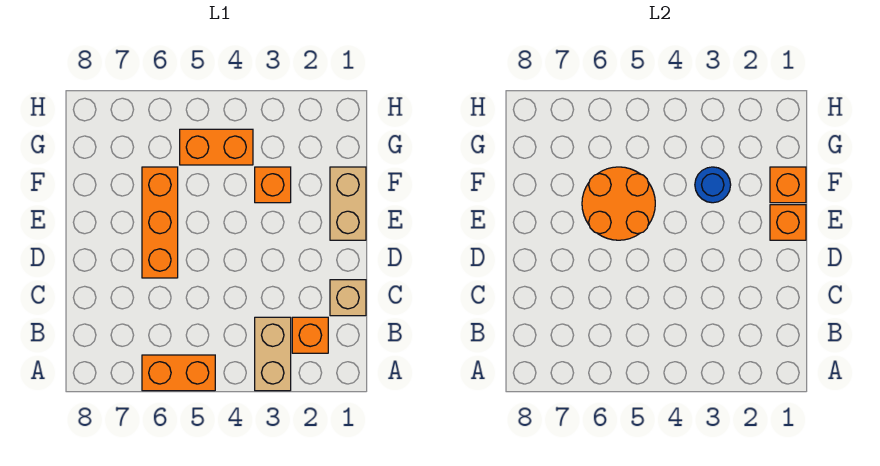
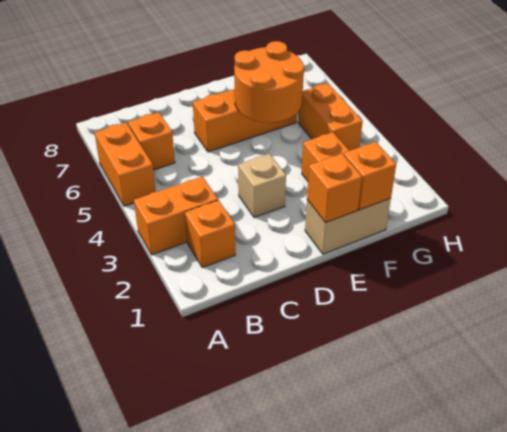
tan 1x2 brick [255,317,291,391] -> orange 1x2 brick [134,176,218,255]
none -> orange 1x1 brick [128,112,175,170]
tan 1x1 brick [330,280,366,316] -> tan 1x1 brick moved to [238,154,286,218]
blue 1x1 round brick [695,167,731,203] -> none

